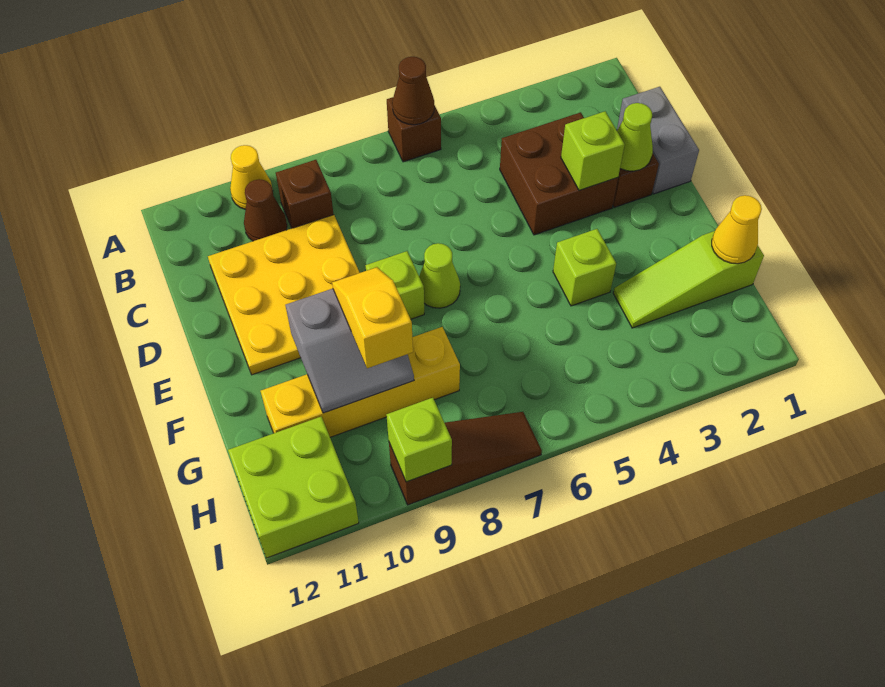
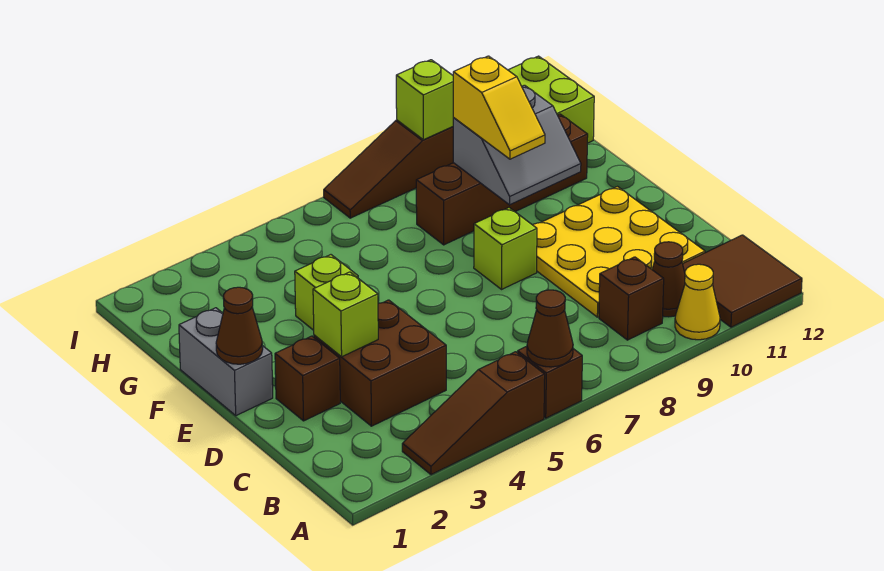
none -> brown 1x3 slope [402,352,545,475]
none -> brown 2x2 tile [683,235,802,327]
grey 1x2 brick [617,87,699,194] -> grey 1x2 brick moved to [179,308,273,415]
lime 1x1 cone [617,103,653,171] -> none
none -> brown 1x1 cone [216,287,263,364]
lime 1x1 cone [419,243,460,308] -> none
grey 2x2 slope [286,289,414,413] -> grey 2x2 slope turned to [453,85,581,205]
lime 1x3 slope [613,231,764,328] -> none
yellow 1x1 cone [712,195,762,264] -> none
yellow 1x4 brick [261,327,460,437] -> brown 1x4 brick [416,114,588,245]

